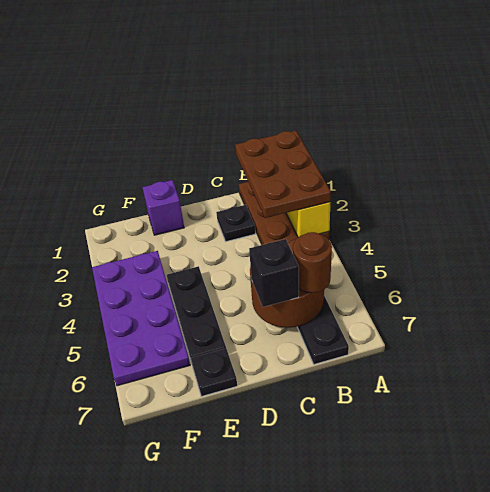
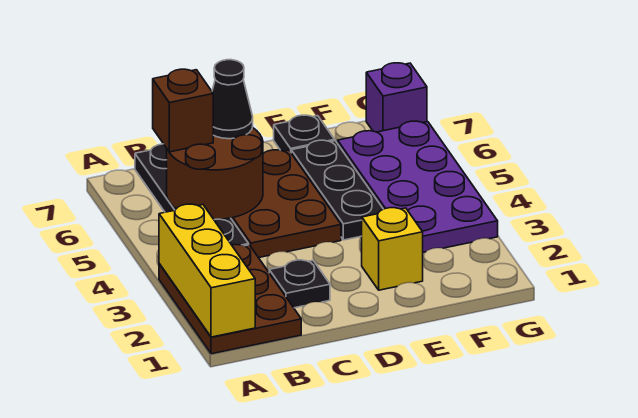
brown 2x3 plate [235,131,331,218] -> brown 2x3 plate moved to [231,150,341,258]
brown 1x1 round brick [293,232,332,293] -> brown 1x1 brick [153,69,213,152]
black 1x1 brick [249,239,299,307] -> black 1x1 cone [212,60,253,139]
purple 1x1 brick [142,180,184,235] -> purple 1x1 brick moved to [366,63,427,132]
none -> yellow 1x1 brick [362,208,423,290]

